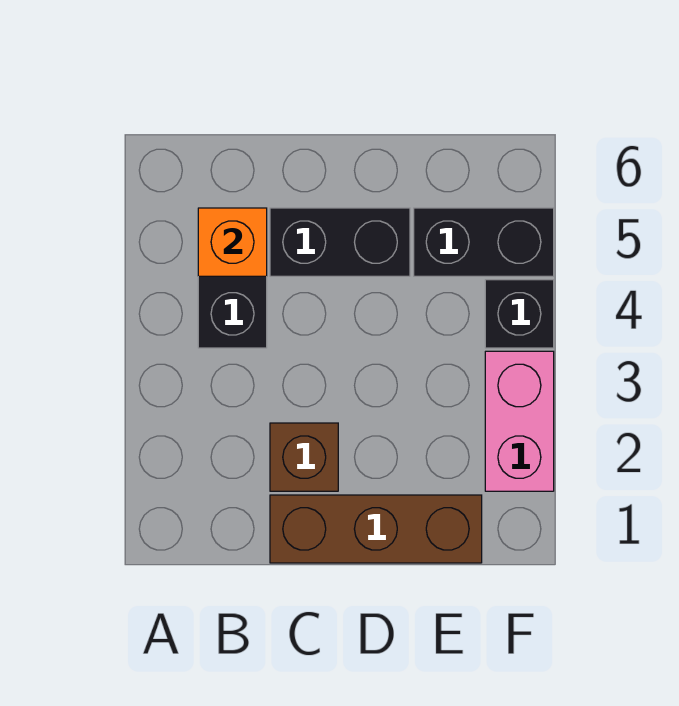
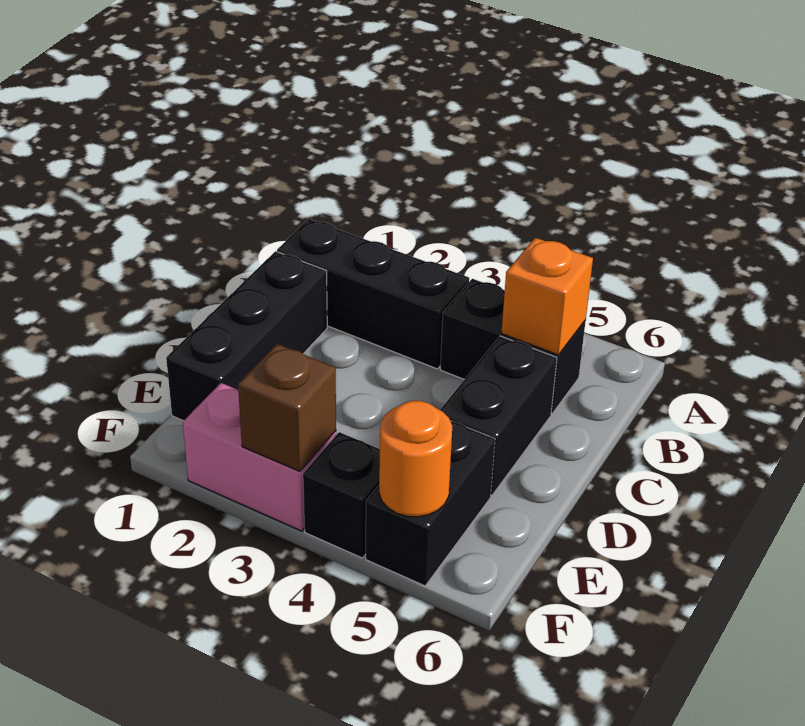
none -> black 1x3 brick [277,219,469,369]
brown 1x3 brick [270,495,482,563] -> black 1x3 brick [166,251,327,421]
brown 1x1 brick [270,423,338,491] -> brown 1x1 brick moved to [238,344,336,471]
none -> orange 1x1 round brick [379,401,452,517]

